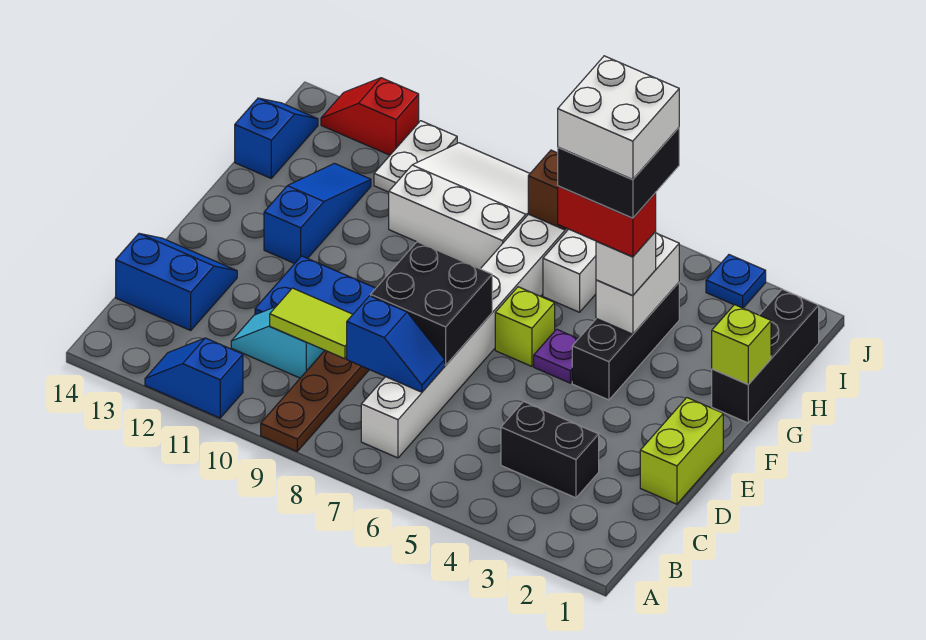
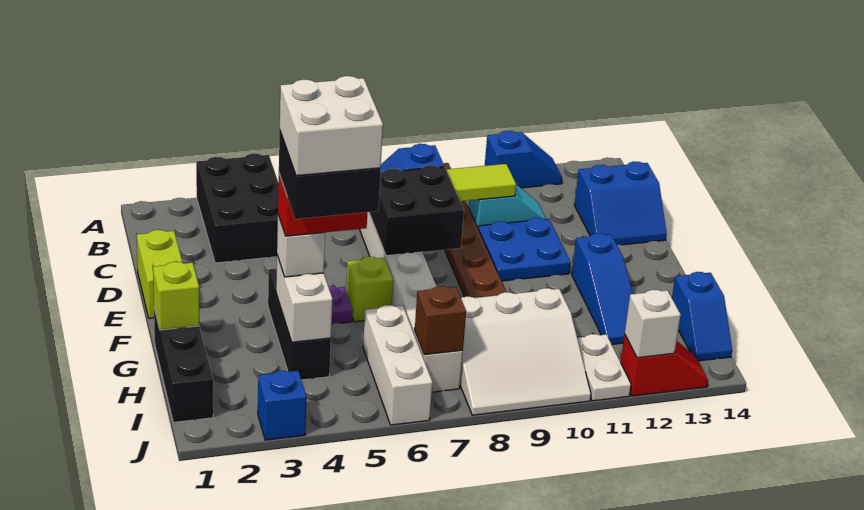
black 1x2 brick [501,401,599,498] -> black 2x3 brick [196,153,278,263]
blue 1x1 plate [706,255,766,308] -> blue 1x1 brick [258,371,306,440]
none -> white 1x1 brick [625,290,681,358]

